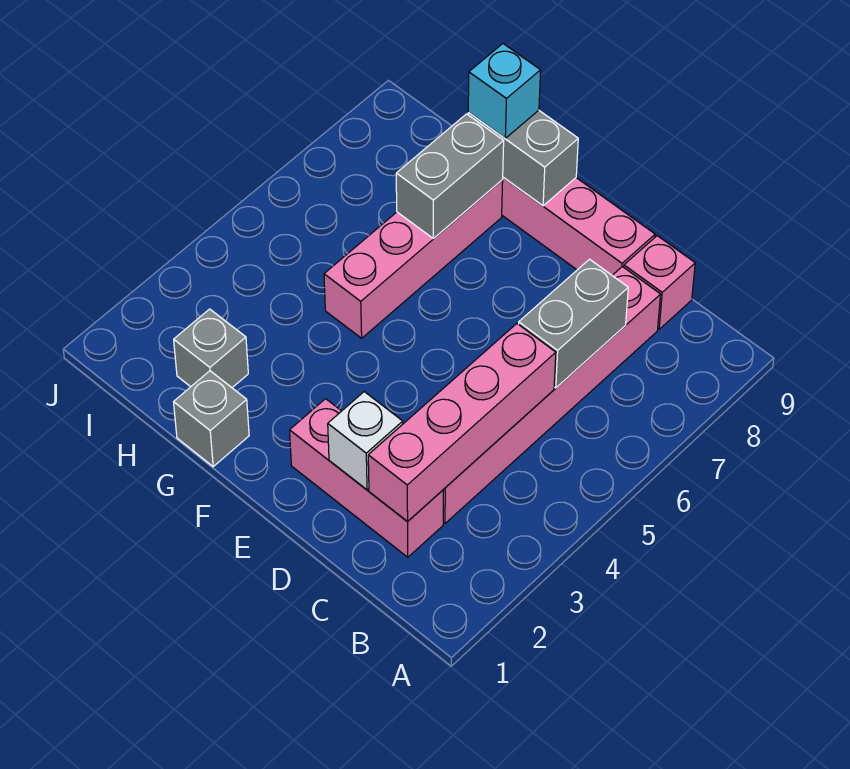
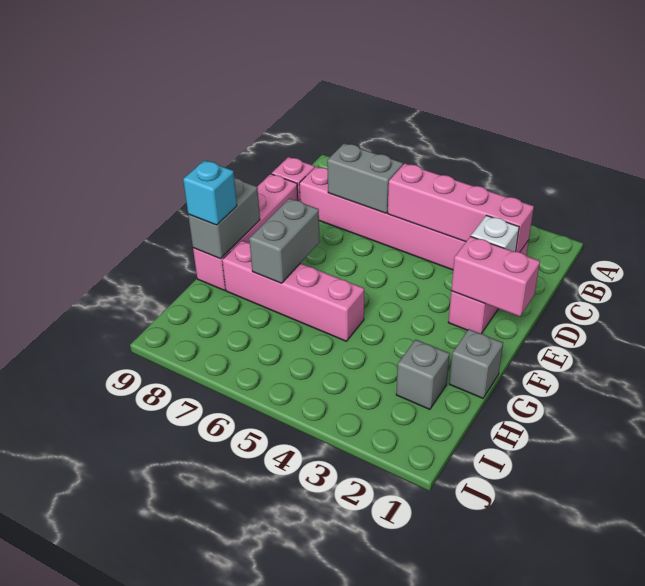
none -> pink 1x2 brick [451,236,540,317]
grey 1x2 brick [396,114,504,239] -> grey 1x2 brick turned to [249,198,320,283]

